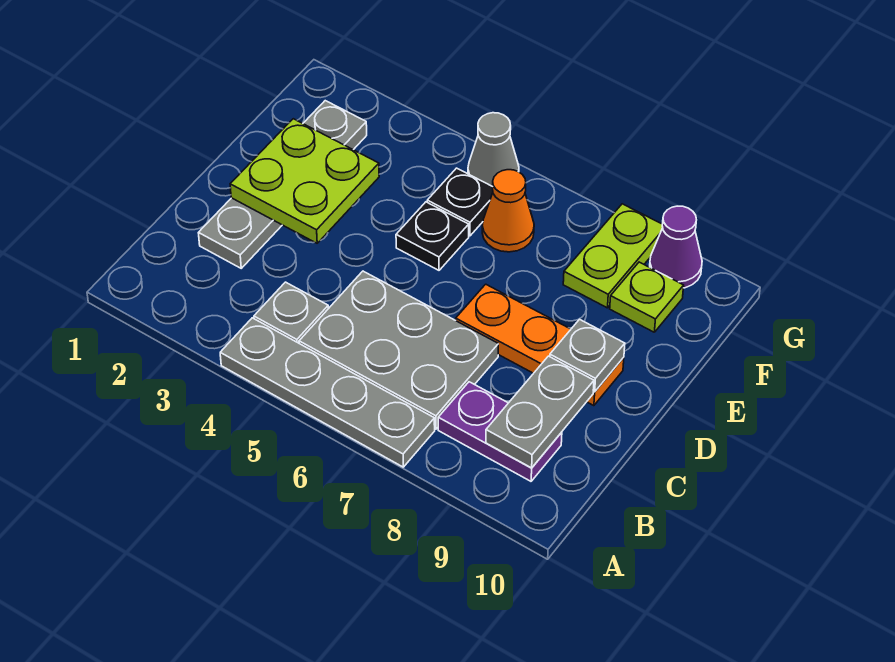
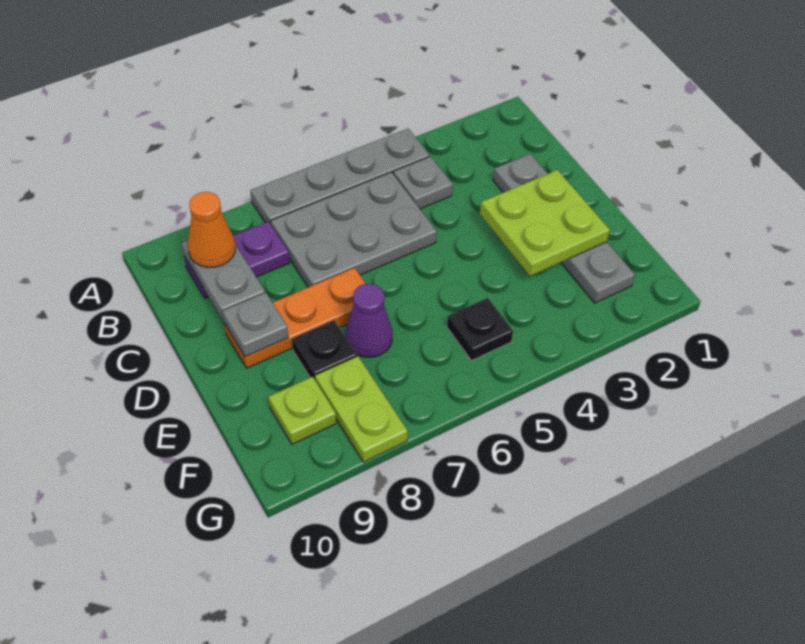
black 1x1 plate [396,202,469,270] -> black 1x1 plate moved to [292,321,357,379]
orange 1x1 cone [482,170,534,252] -> orange 1x1 cone moved to [188,192,235,267]
grey 1x1 cone [468,113,519,187] -> none
purple 1x1 cone [650,206,702,288] -> purple 1x1 cone moved to [345,284,392,357]

